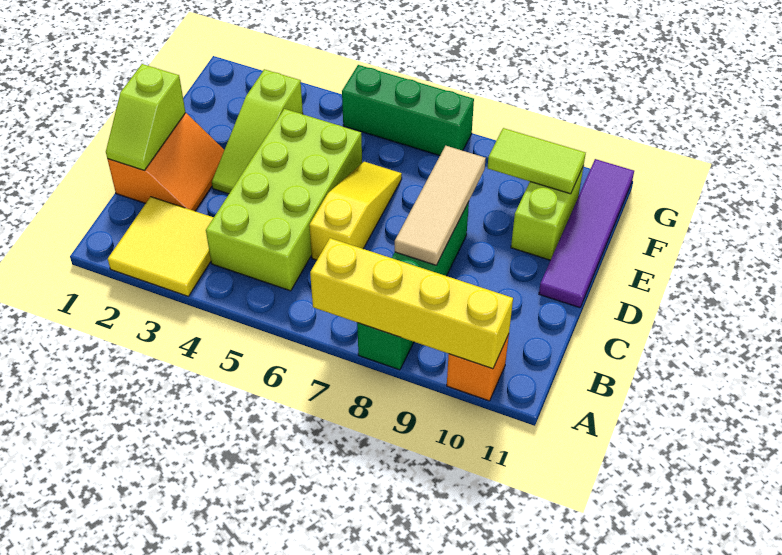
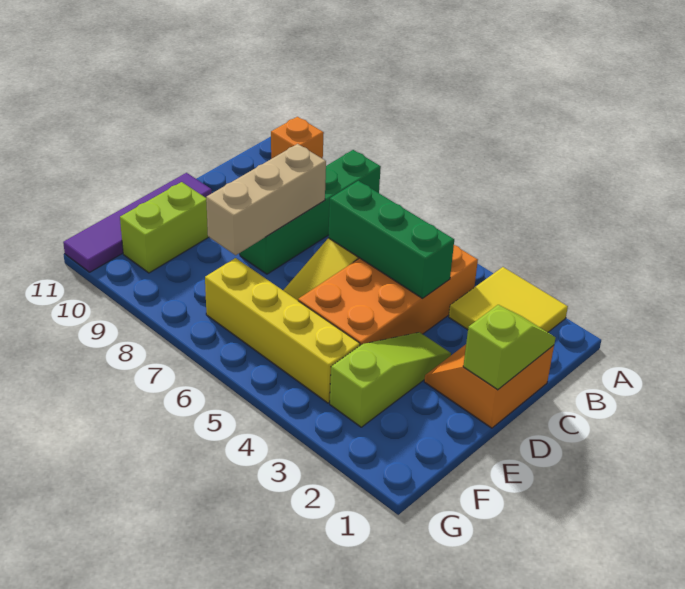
yellow 1x4 brick [310,238,513,369] -> yellow 1x4 brick moved to [205,258,360,403]
lime 2x4 brick [206,109,362,291] -> orange 2x4 brick [298,245,478,345]
tan 1x3 tile [395,146,486,265] -> tan 1x3 brick [206,144,326,255]
lime 1x2 tile [488,128,586,194] -> none
green 1x3 brick [342,65,474,155] -> green 1x3 brick moved to [328,181,454,298]

